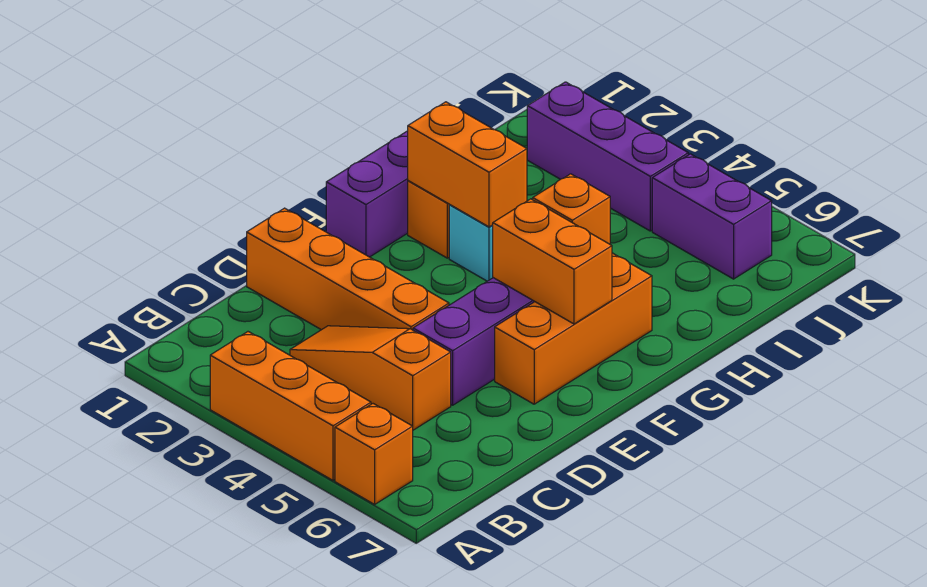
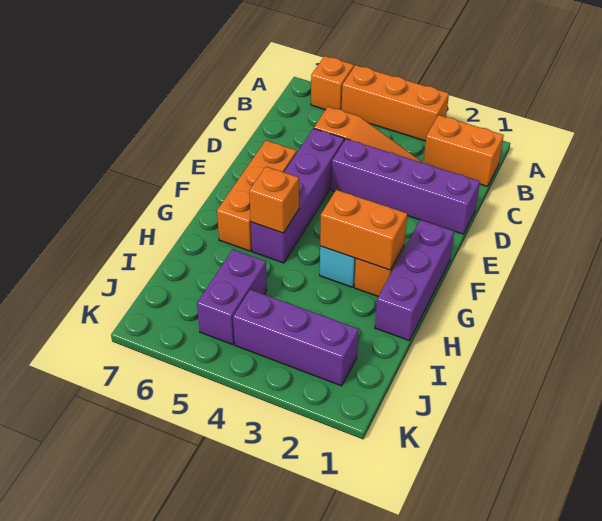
orange 1x4 brick [247,208,449,330] -> purple 1x4 brick [331,139,480,234]
orange 1x2 brick [493,199,612,324] -> orange 1x2 brick moved to [424,115,504,186]
purple 1x2 brick [652,154,772,279] -> purple 1x2 brick turned to [197,250,267,345]

